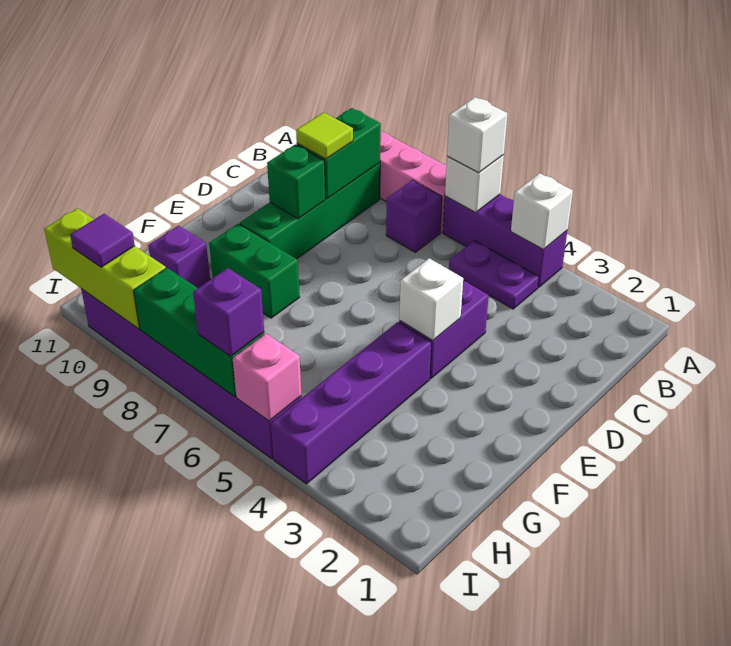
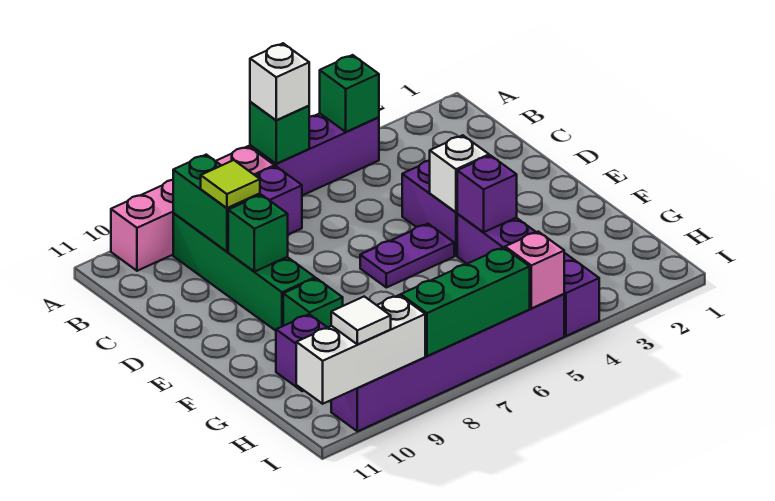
white 1x1 brick [511,173,573,249] -> green 1x1 brick [320,55,379,132]
white 1x1 brick [445,155,504,213] -> green 1x1 brick [250,102,309,164]
purple 1x2 plate [449,241,539,309] -> purple 1x2 plate moved to [360,224,454,288]
green 1x2 brick [209,223,300,318] -> green 1x1 brick [283,278,343,327]
purple 1x1 brick [193,268,264,356] -> purple 1x1 brick moved to [457,155,517,232]
lime 1x3 brick [44,208,166,329] -> white 1x3 brick [296,295,425,404]
purple 1x1 tile [70,214,135,267] -> white 1x1 tile [331,296,391,344]

